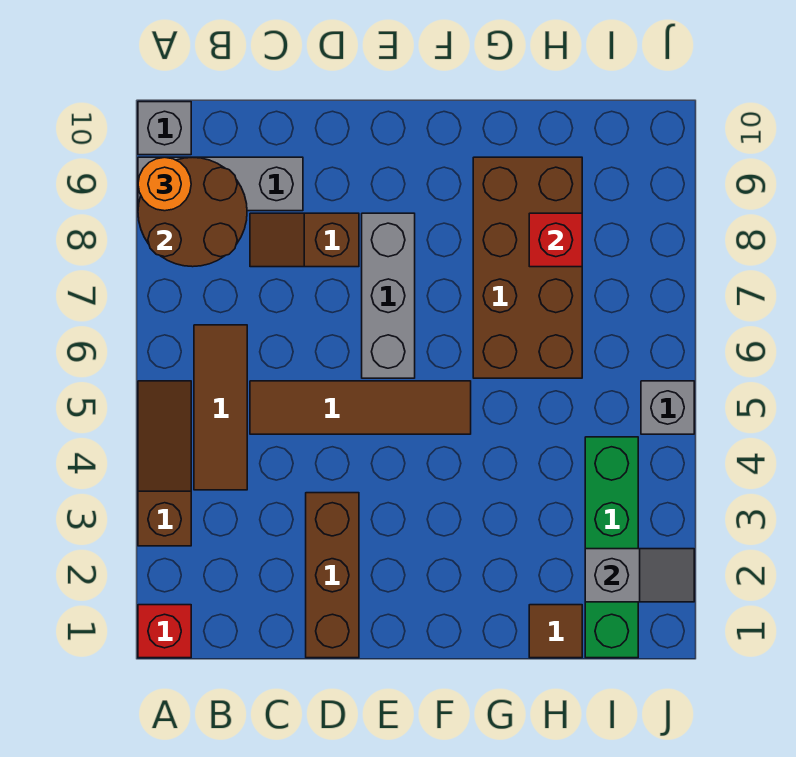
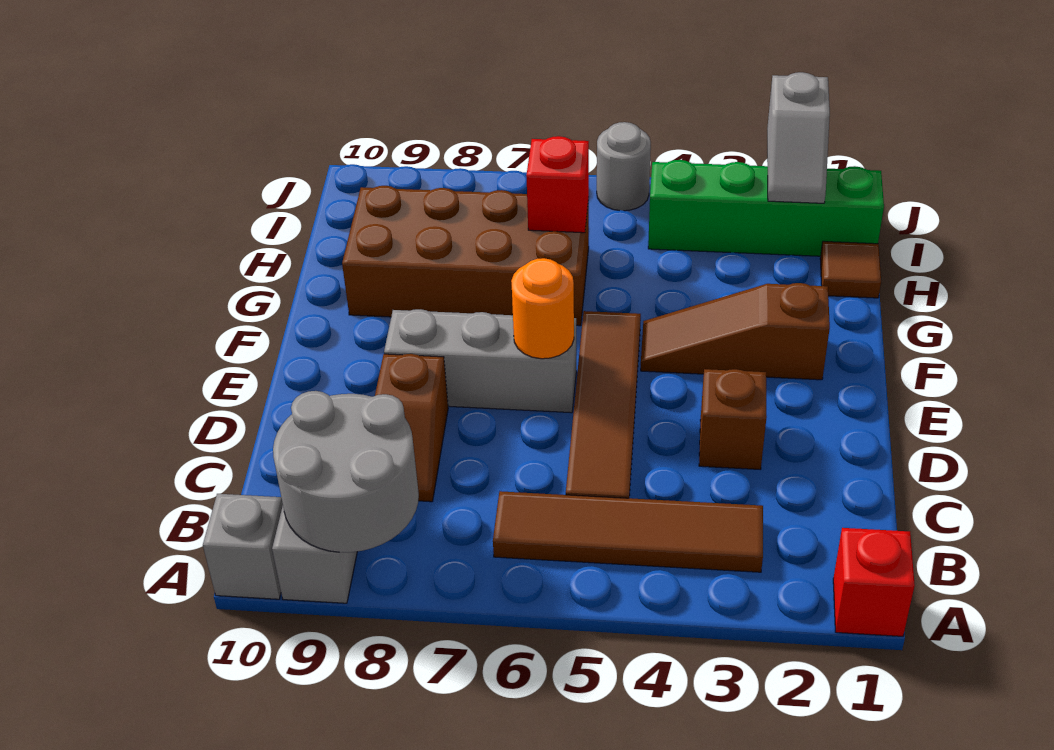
brown 1x3 slope [138,381,191,546] -> brown 1x3 slope moved to [641,283,830,380]
brown 2x2 round brick [138,157,247,267] -> grey 2x2 round brick [273,391,419,552]
orange 1x1 round brick [138,157,191,211] -> orange 1x1 round brick moved to [511,258,574,359]
brown 1x3 tile [194,325,247,490] -> brown 1x4 tile [493,491,763,572]
brown 1x3 brick [306,493,359,658] -> brown 1x1 brick [699,369,767,469]
red 1x1 brick [529,213,582,267] -> red 1x1 brick moved to [526,136,589,233]
grey 1x2 slope [585,549,694,602] -> grey 1x2 slope turned to [767,72,830,203]
grey 1x1 brick [641,381,694,434] -> grey 1x1 round brick [597,122,651,211]

